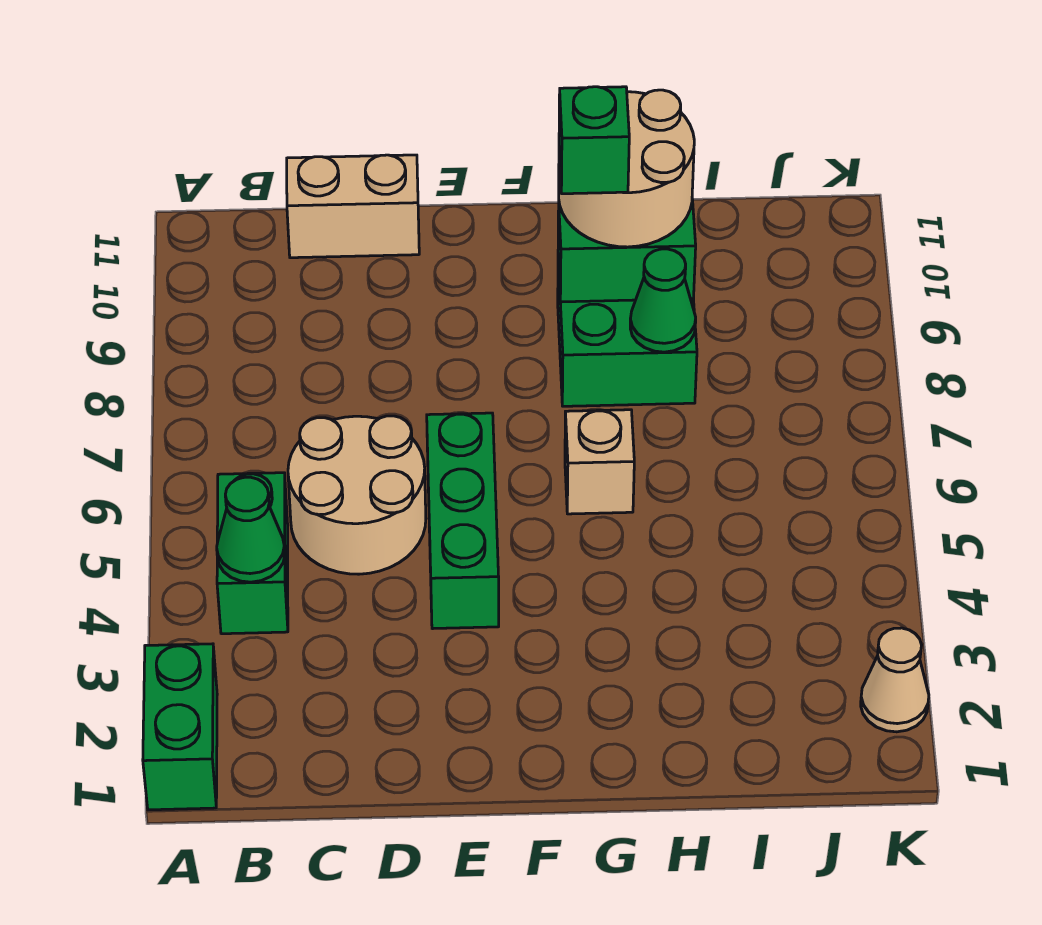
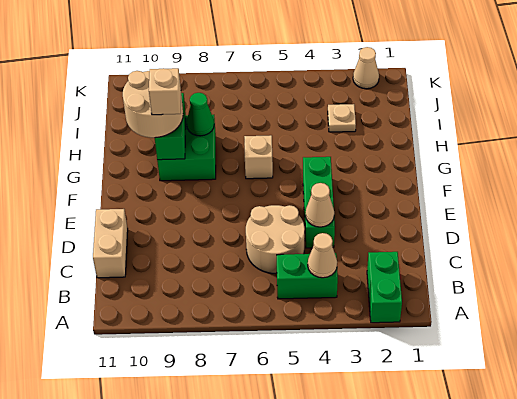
green 1x2 brick [143,644,217,810] -> green 1x2 brick turned to [367,252,402,323]
green 1x1 cone [217,477,285,582] -> tan 1x1 cone [308,233,337,278]
none -> tan 1x1 cone [306,183,334,227]
green 1x3 brick [427,413,499,629] -> green 1x3 brick turned to [303,157,335,248]
green 1x1 brick [559,87,629,194] -> tan 1x1 brick [149,68,181,115]
none -> tan 1x1 plate [328,104,356,132]

